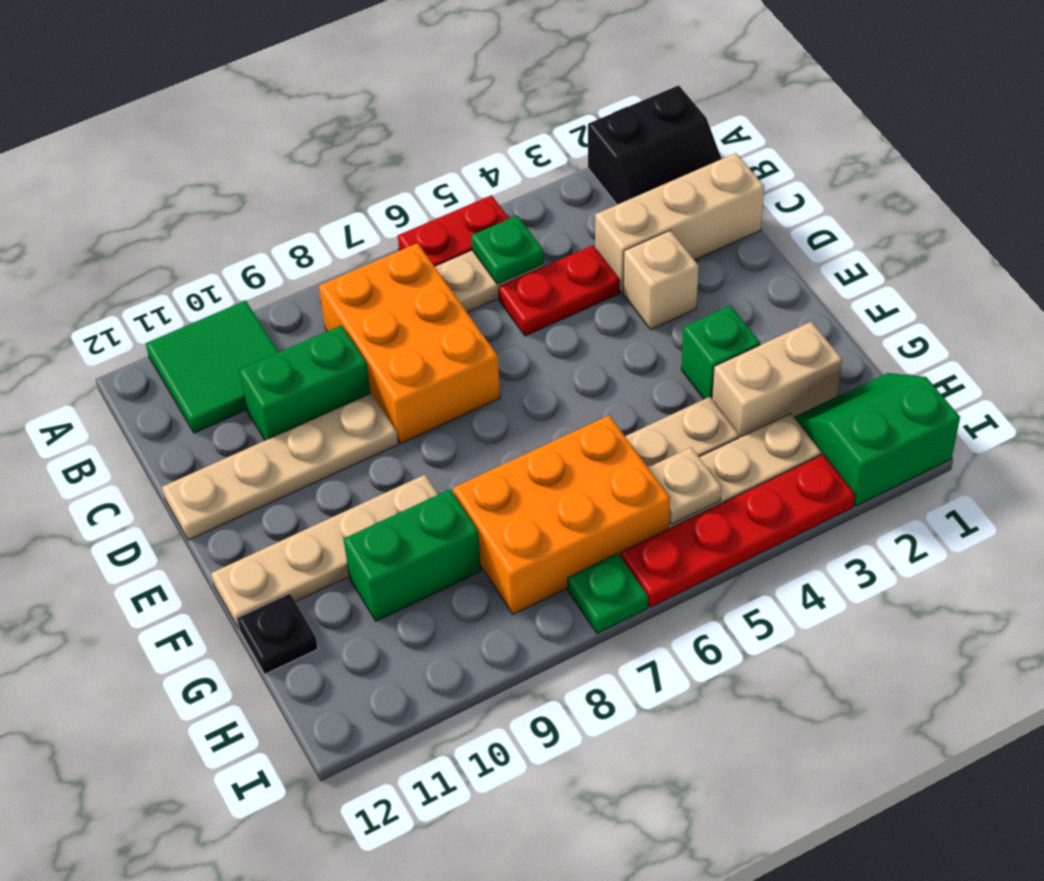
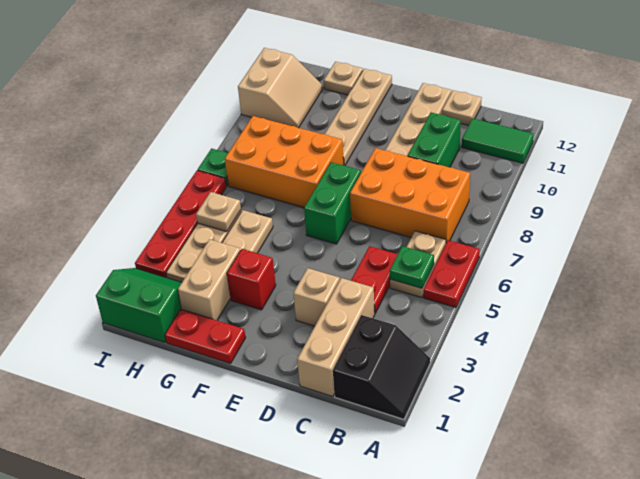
black 2x2 slope [588,85,722,205] -> black 2x2 slope turned to [333,315,430,419]
green 2x2 tile [146,300,278,433] -> green 1x2 tile [462,118,533,163]
none -> tan 1x1 plate [442,90,482,125]
none -> red 1x2 plate [165,309,246,363]
green 1x1 brick [681,306,760,399] -> red 1x1 brick [227,249,276,310]
orange 2x3 brick [453,415,670,614] -> orange 2x3 brick turned to [225,116,344,207]
green 1x2 brick [343,489,481,621] -> green 1x2 brick moved to [304,162,361,244]
black 1x1 plate [237,593,318,674] -> tan 1x1 plate [324,62,363,95]
green 2x2 slope [794,373,960,506] -> green 2x2 slope turned to [96,268,182,343]
none -> tan 2x2 slope [238,48,322,128]

